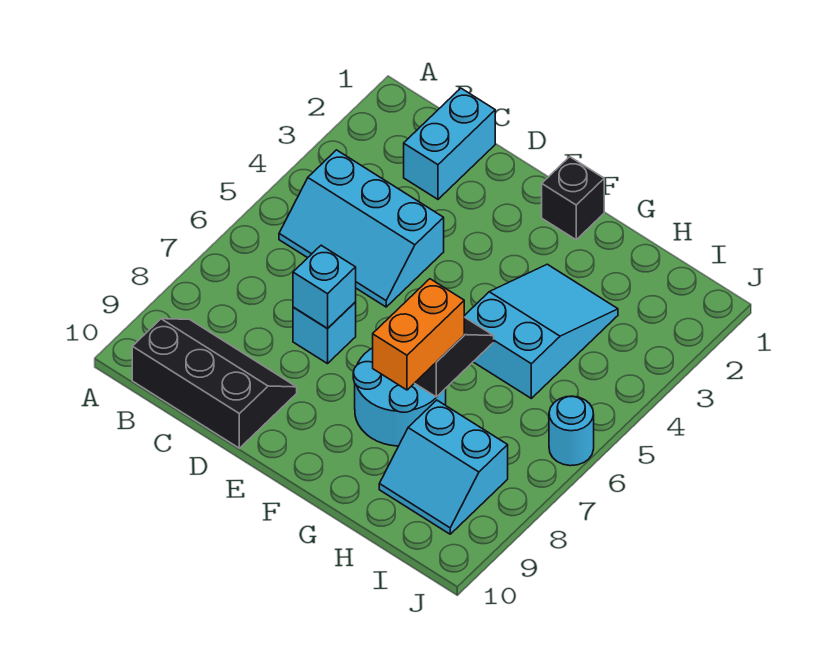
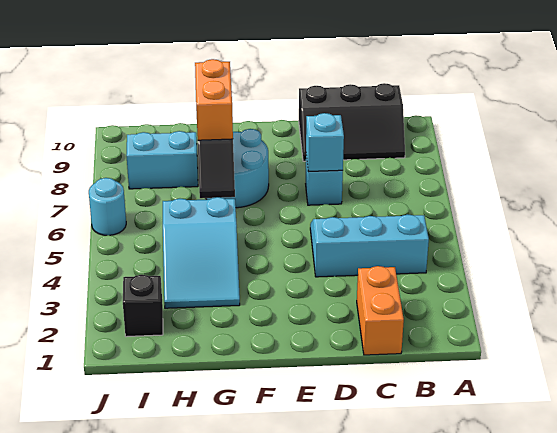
cyan 1x2 brick [404,88,495,199] -> orange 1x2 brick [357,266,404,355]
black 1x1 brick [542,157,604,240] -> black 1x1 brick moved to [123,275,163,337]

